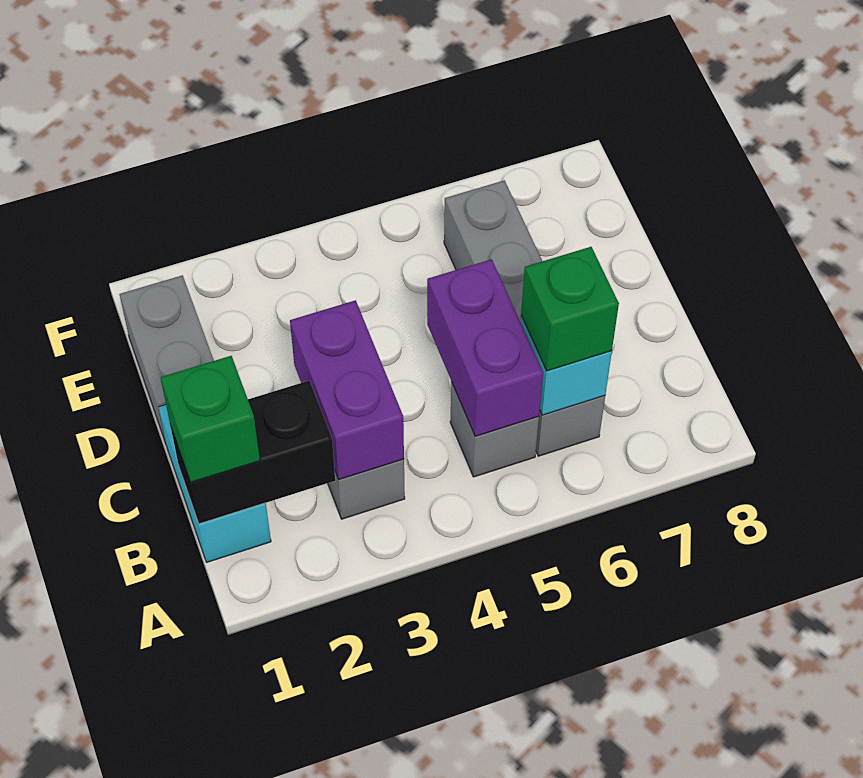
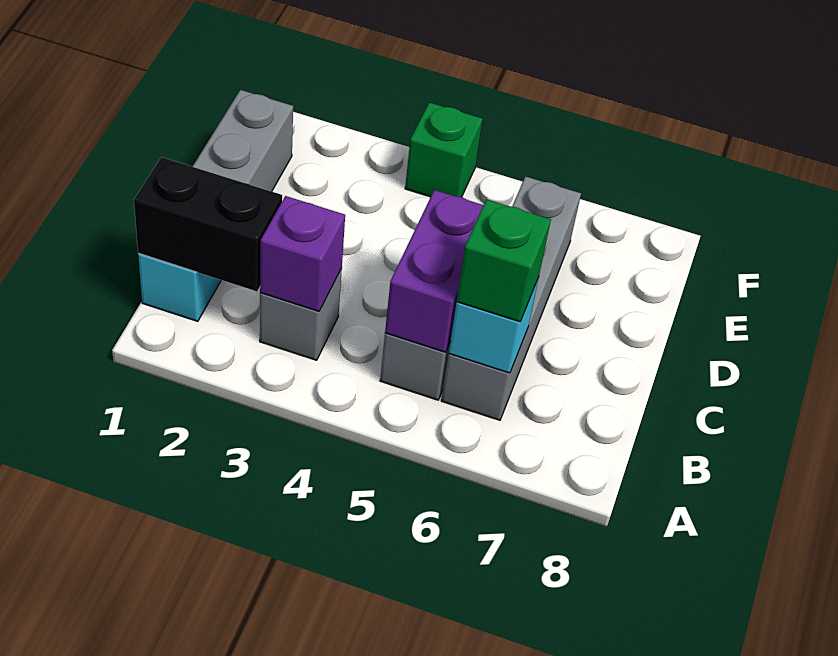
green 1x1 brick [161,356,260,482] -> green 1x1 brick moved to [405,102,483,197]
purple 1x2 brick [290,300,404,479] -> purple 1x1 brick [260,196,345,311]

